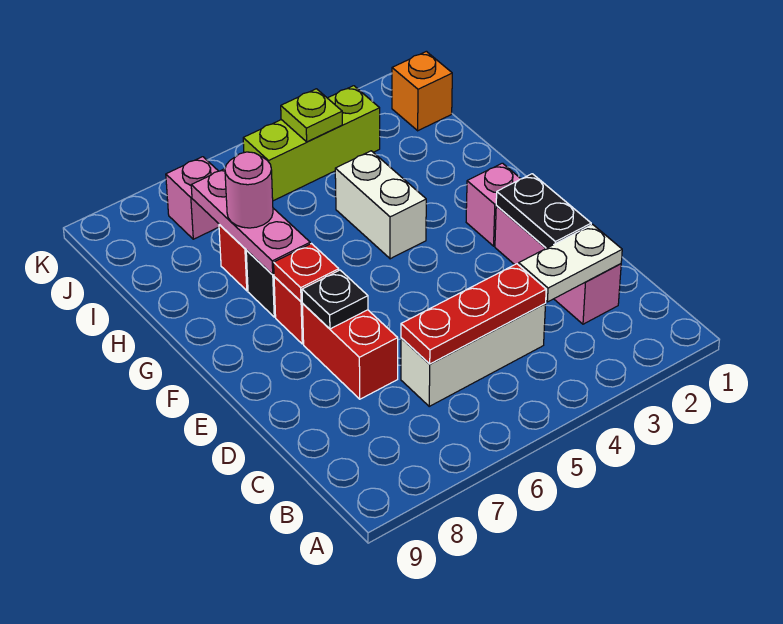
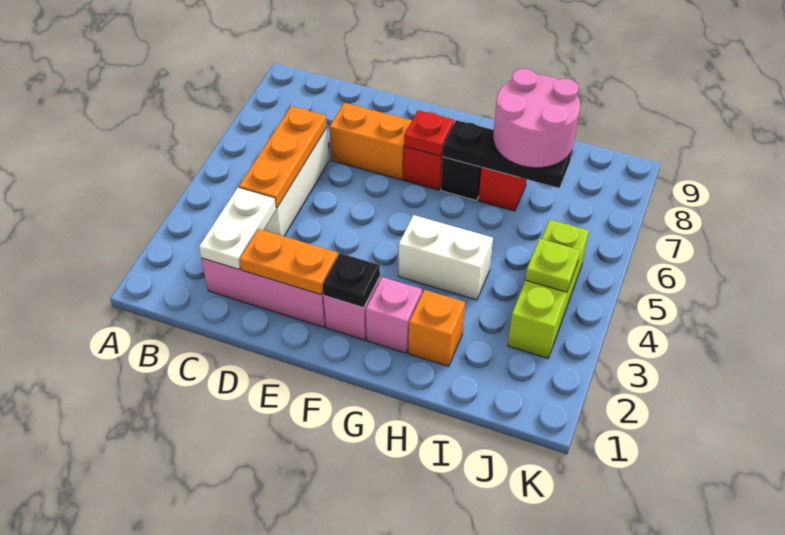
red 1x3 plate [401,264,546,364] -> orange 1x3 plate [239,106,327,208]
black 1x2 plate [496,174,591,248] -> orange 1x2 plate [239,229,338,295]
red 1x2 brick [303,304,398,399] -> orange 1x2 brick [329,103,412,180]
black 1x1 plate [302,270,368,329] -> black 1x1 plate moved to [323,253,380,308]
pink 1x3 plate [191,169,310,275] -> black 1x3 plate [442,120,572,188]
pink 1x1 round brick [225,152,273,228] -> pink 2x2 round brick [493,69,580,168]
orange 1x1 brick [392,51,452,131] -> orange 1x1 brick moved to [408,290,465,366]
pink 1x1 brick [166,157,219,239] -> pink 1x1 brick moved to [366,277,422,353]

